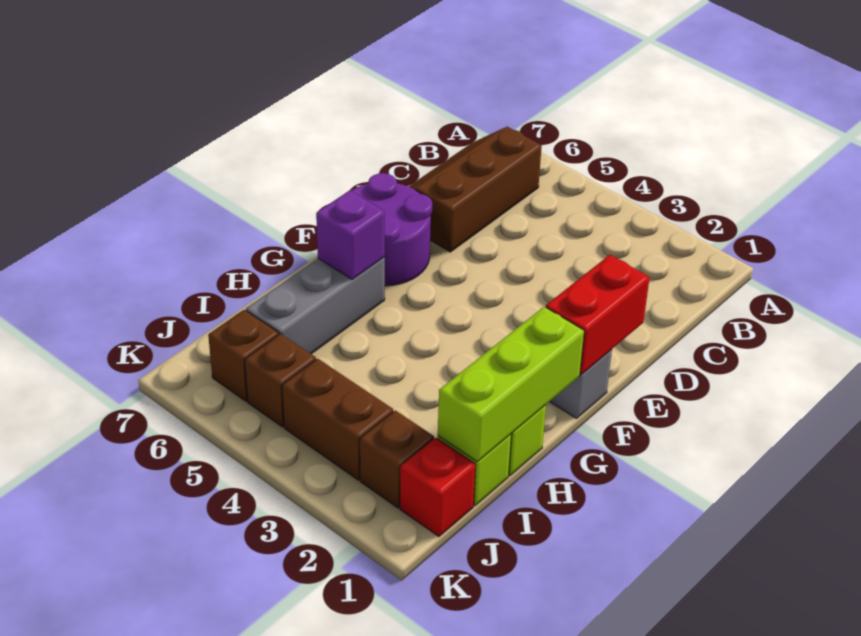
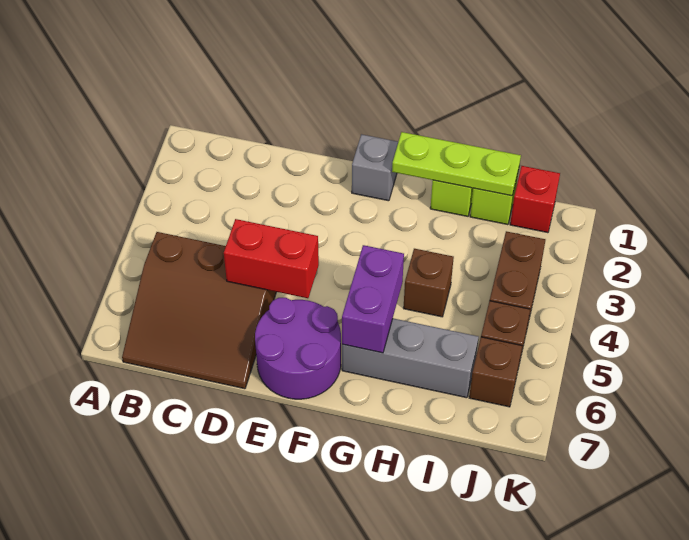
brown 2x3 slope [409,127,542,252] -> brown 3x3 slope [122,232,276,389]
red 1x2 brick [546,255,650,375] -> red 1x2 brick moved to [224,219,319,298]
lime 1x3 brick [438,307,584,462] -> lime 1x3 plate [392,132,521,196]
purple 1x1 brick [316,190,385,279] -> purple 1x2 brick [342,245,404,353]
brown 1x1 brick [360,410,434,508] -> brown 1x1 brick moved to [403,249,454,317]

